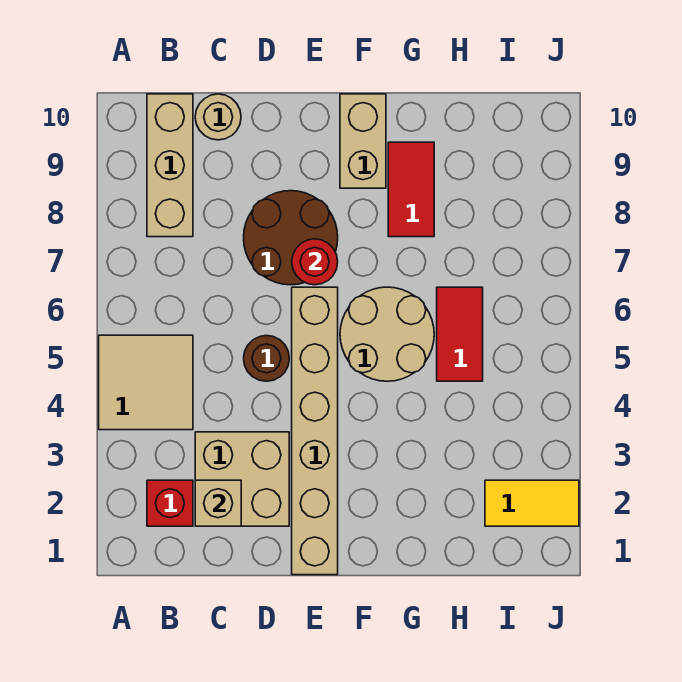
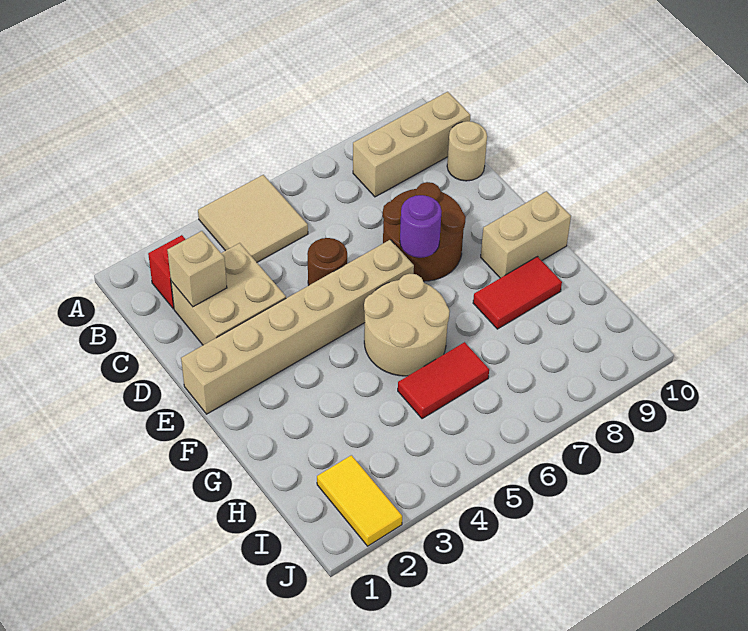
red 1x1 round brick [292,239,338,285] -> purple 1x1 round brick [400,195,442,258]

